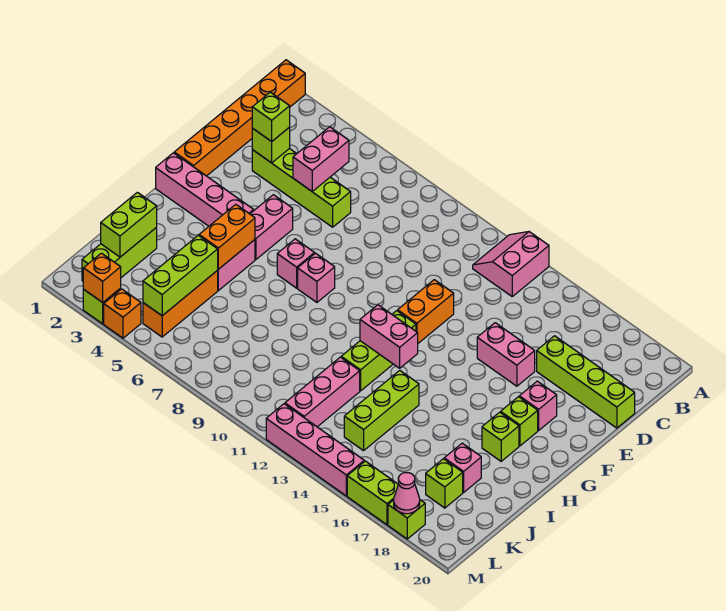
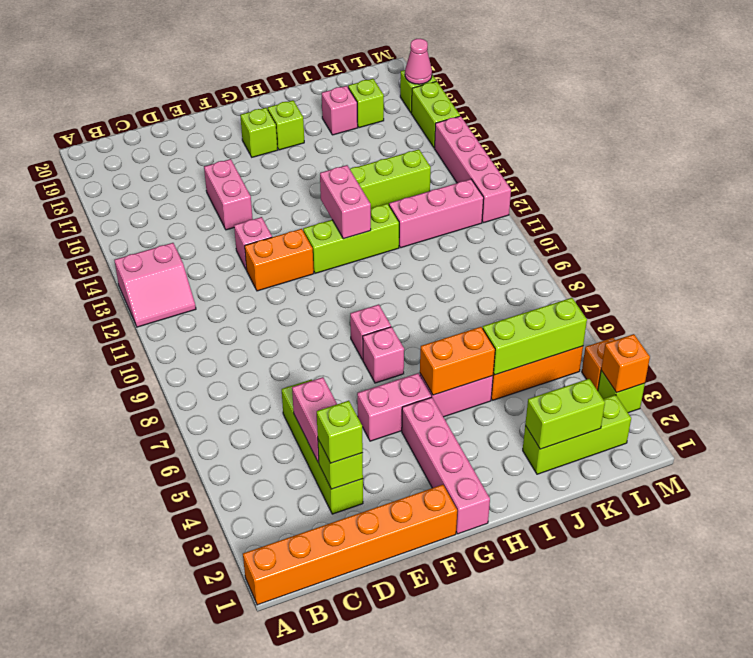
pink 1x2 brick [293,127,349,191] -> pink 1x2 brick turned to [292,377,337,462]
lime 1x4 brick [537,336,635,428] -> none
pink 1x1 brick [519,381,557,430] -> pink 1x1 brick moved to [234,217,272,270]

